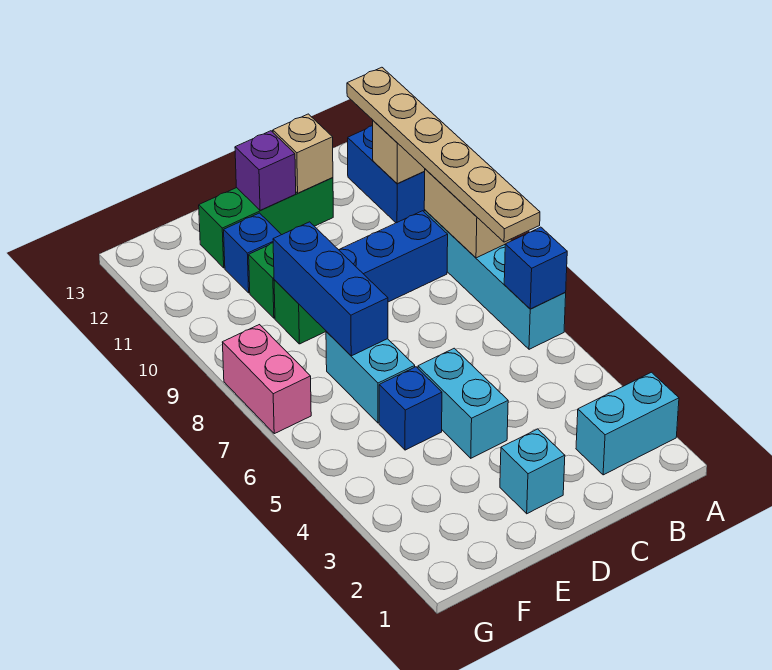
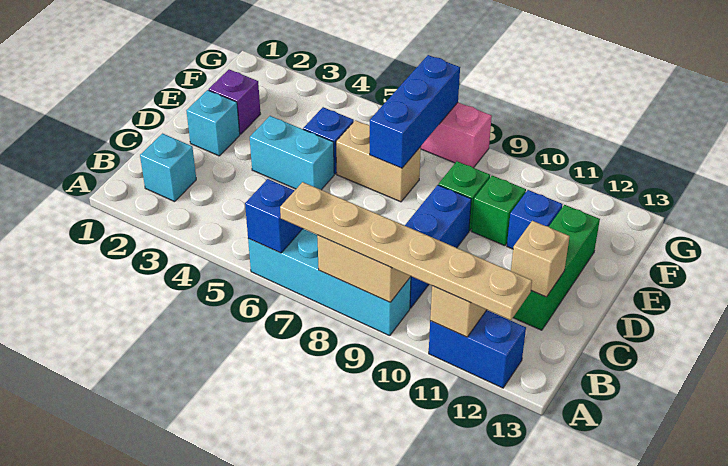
cyan 1x2 brick [576,372,679,475] -> cyan 1x1 brick [140,134,196,202]
purple 1x1 brick [235,131,296,211] -> purple 1x1 brick moved to [209,69,260,134]
cyan 1x2 brick [326,331,415,423] -> tan 1x2 brick [336,120,421,202]
blue 1x3 brick [273,222,388,356] -> blue 1x3 brick turned to [370,55,460,168]

